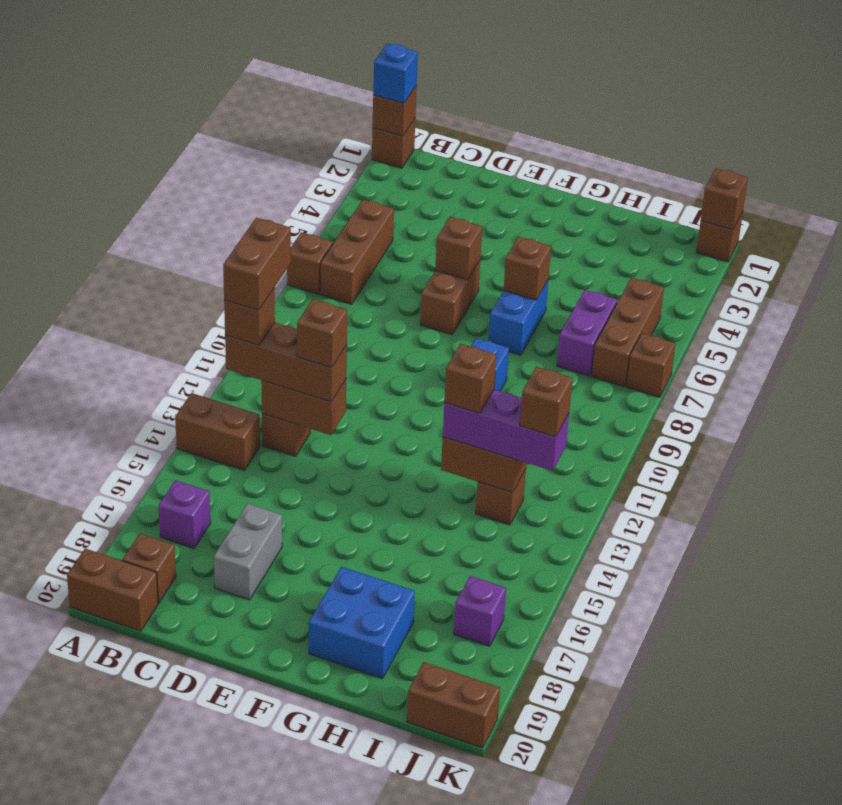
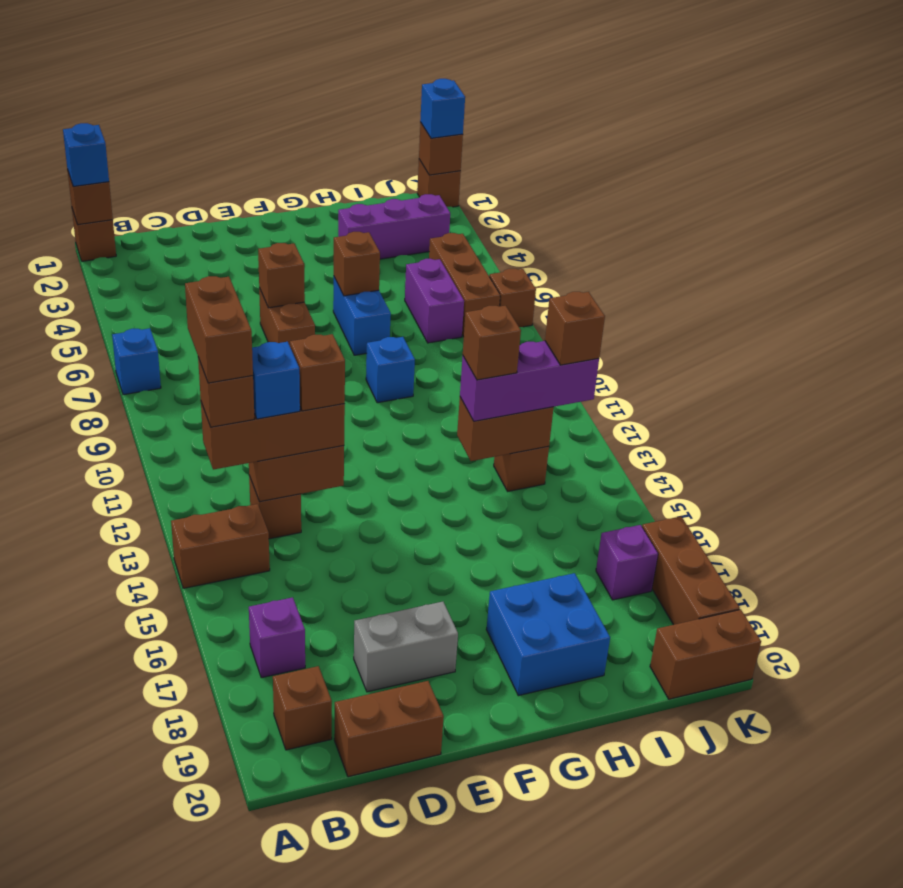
brown 1x1 brick [287,232,333,294] -> blue 1x1 brick [112,328,161,395]
brown 1x2 brick [67,549,158,631] -> brown 1x2 brick moved to [334,681,444,777]
brown 1x3 brick [320,200,394,304] -> brown 1x3 brick moved to [642,516,740,625]
none -> blue 1x1 brick [252,342,300,419]
grey 1x2 brick [214,504,282,600] -> grey 1x2 brick turned to [354,602,458,692]
none -> purple 1x3 brick [338,194,450,259]
none -> blue 1x1 brick [420,79,465,138]

